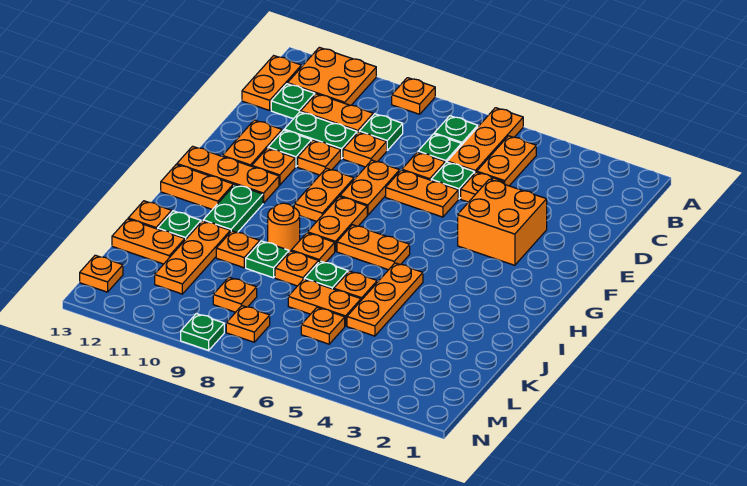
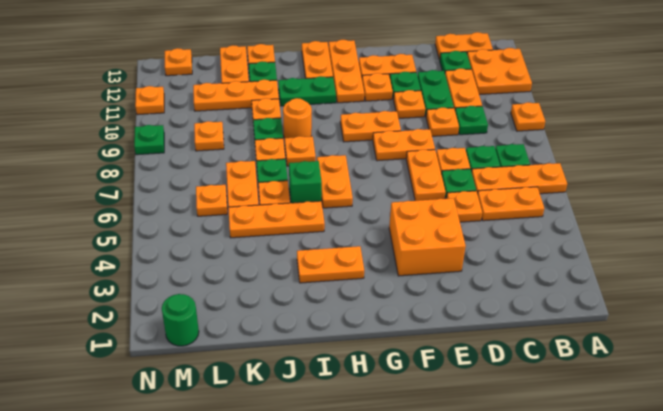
orange 1x2 plate [308,197,367,252] -> orange 1x2 plate moved to [297,246,364,283]
none -> green 1x1 brick [289,161,322,203]
none -> green 1x1 round brick [162,294,199,346]
orange 1x1 plate [226,306,270,342] -> orange 1x1 plate moved to [135,86,164,115]

